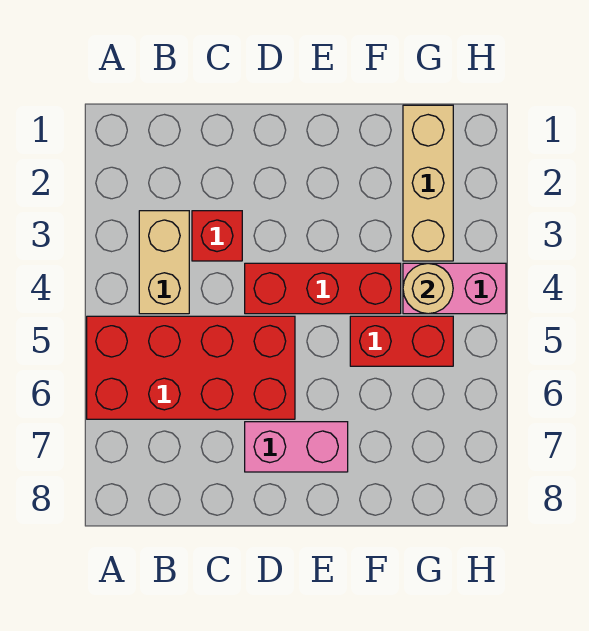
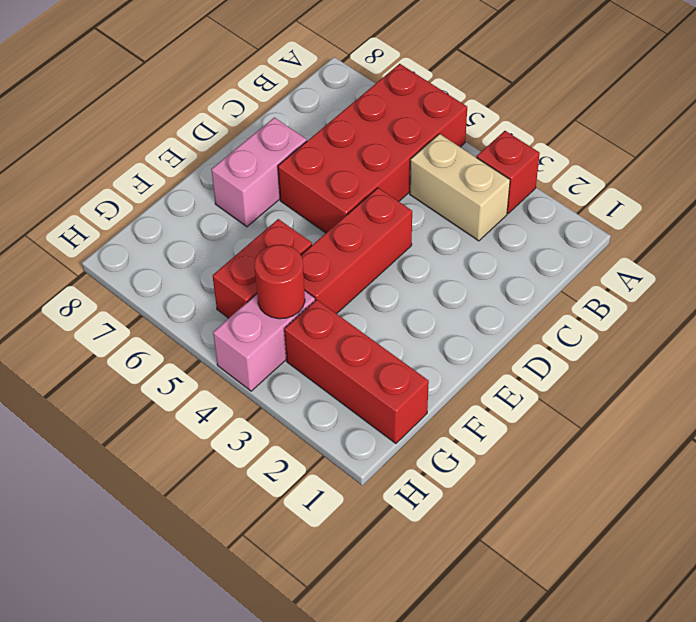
red 1x1 brick [192,211,242,261] -> red 1x1 brick moved to [477,131,540,213]
tan 1x3 brick [403,105,453,261] -> red 1x3 brick [284,300,429,444]
tan 1x1 round brick [403,263,453,314] -> red 1x1 round brick [255,244,305,319]

